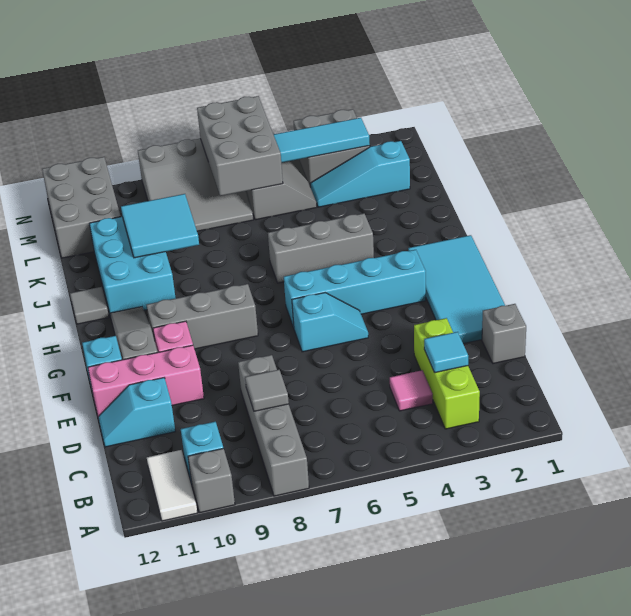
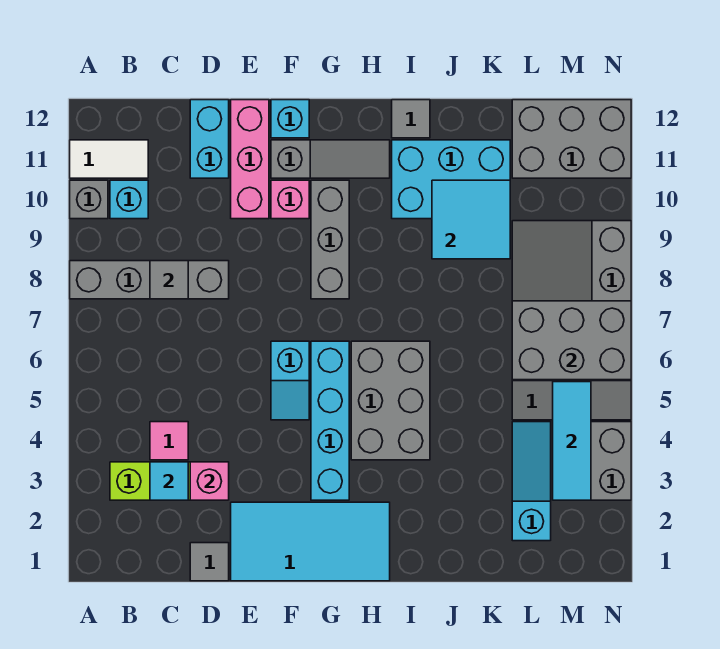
grey 1x1 brick [482,304,526,364] -> grey 1x1 tile [190,543,229,581]
none -> pink 1x1 brick [190,462,229,500]
cyan 1x2 slope [98,378,175,447] -> cyan 1x2 brick [190,100,229,178]
grey 1x3 brick [268,213,374,283] -> grey 2x3 brick [351,341,430,460]

